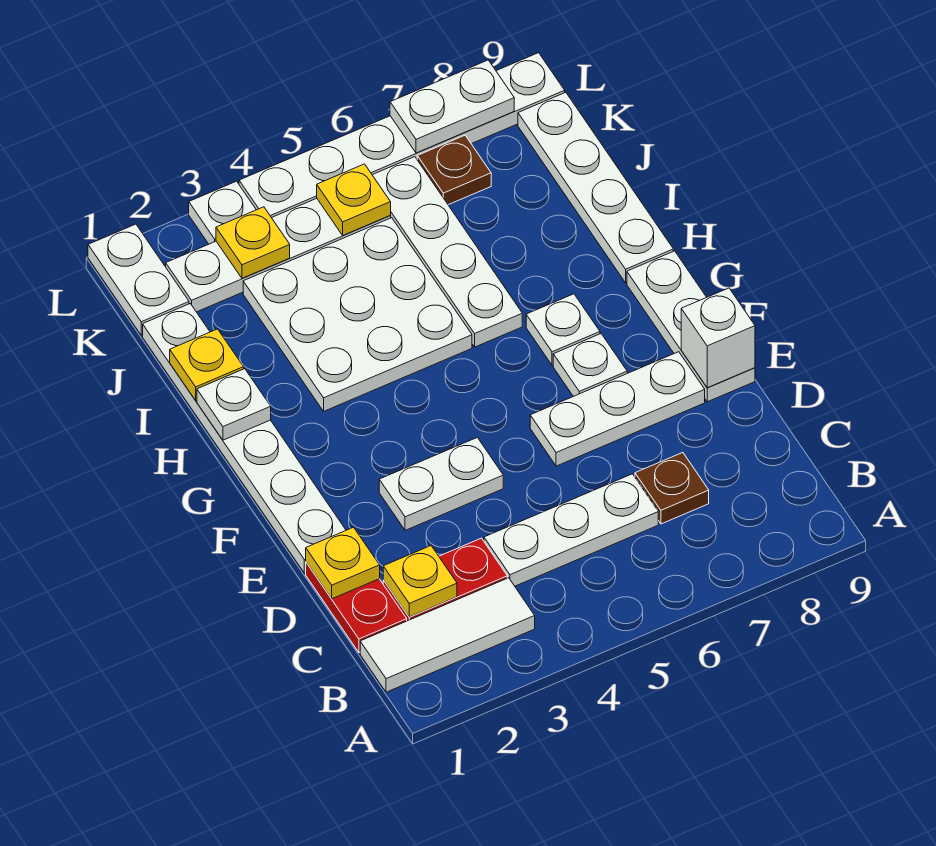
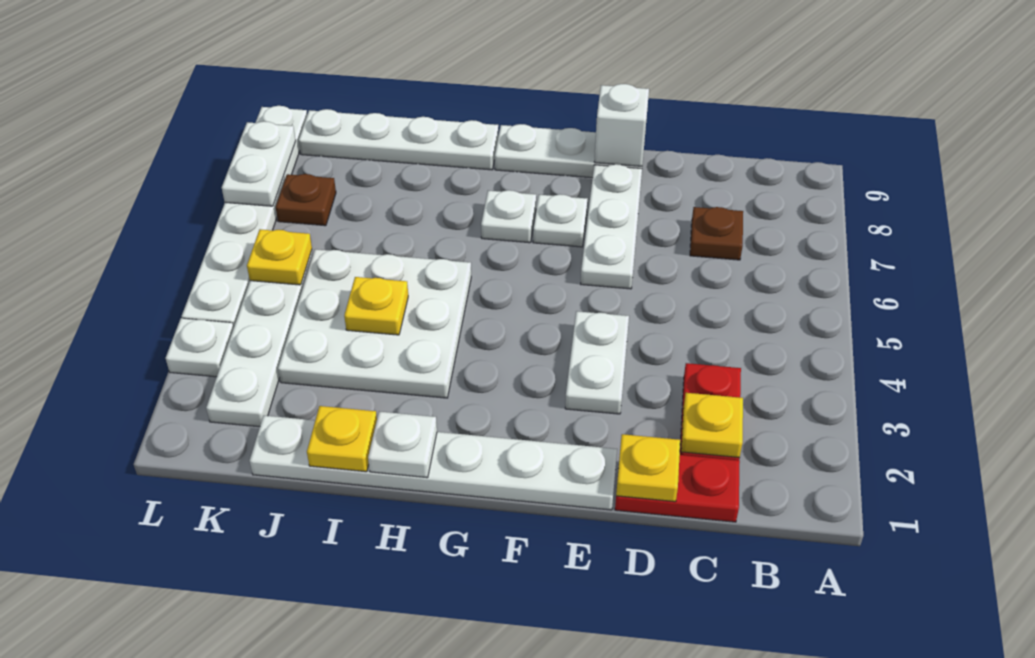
white 1x3 tile [360,578,535,692] -> none
white 1x3 plate [484,474,658,586] -> none
white 1x4 plate [373,157,522,347] -> none
white 1x2 plate [88,224,189,335] -> none
yellow 1x1 plate [216,207,290,278] -> yellow 1x1 plate moved to [344,277,408,335]

